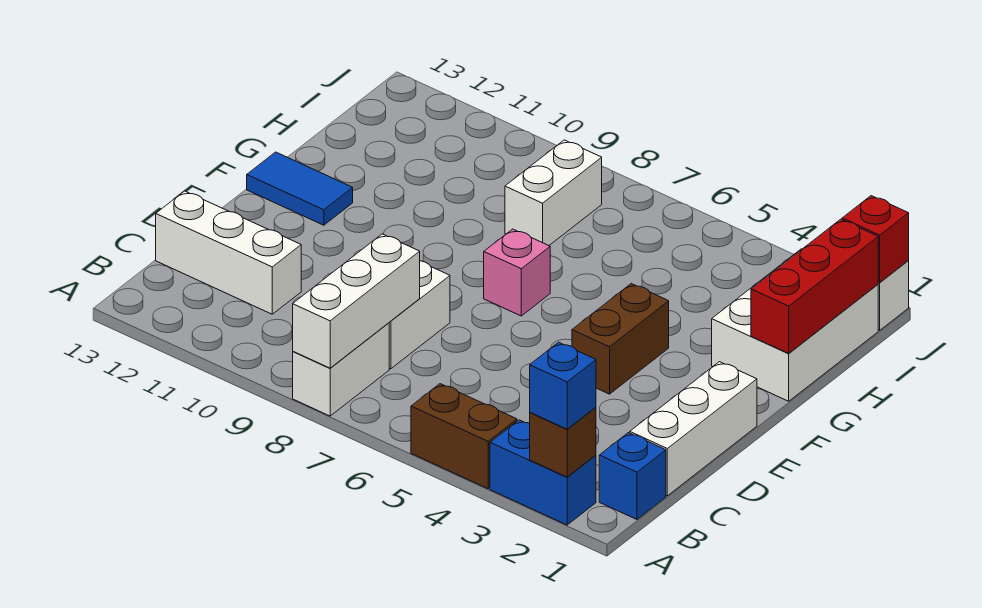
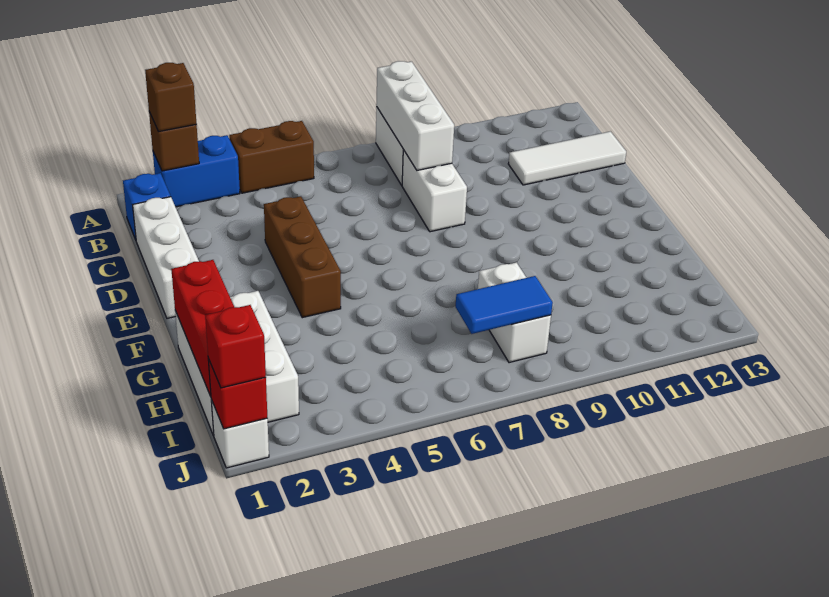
blue 1x1 brick [530,342,596,429] -> brown 1x1 brick [145,63,196,132]
white 1x3 brick [156,191,301,314] -> white 1x3 tile [508,131,626,185]
brown 1x2 brick [572,284,669,394] -> brown 1x3 brick [264,196,341,318]
pink 1x1 brick [484,229,550,316] -> none
blue 1x2 tile [247,152,353,225] -> blue 1x2 tile moved to [456,276,553,334]
none -> red 1x1 brick [205,305,266,388]

